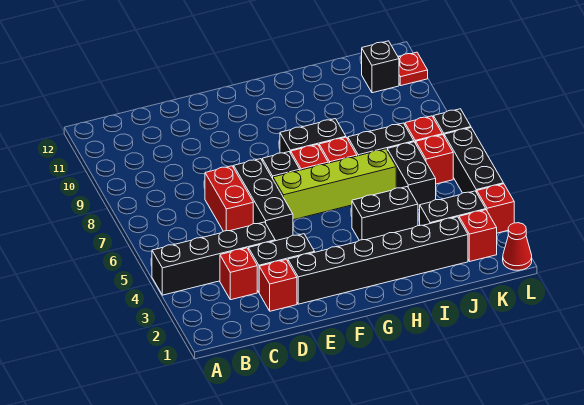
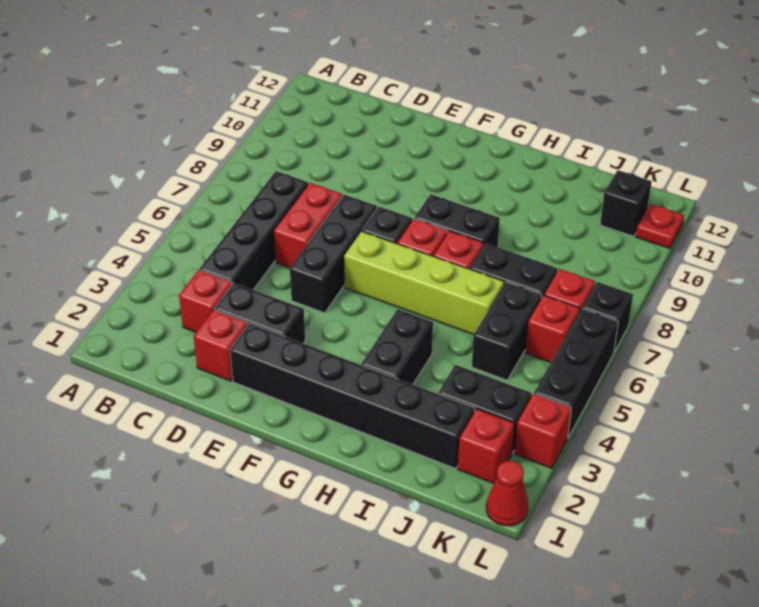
black 1x4 brick [152,222,275,295] -> black 1x4 brick turned to [200,171,308,290]
black 1x2 brick [352,187,418,240] -> black 1x2 brick turned to [361,309,433,385]

